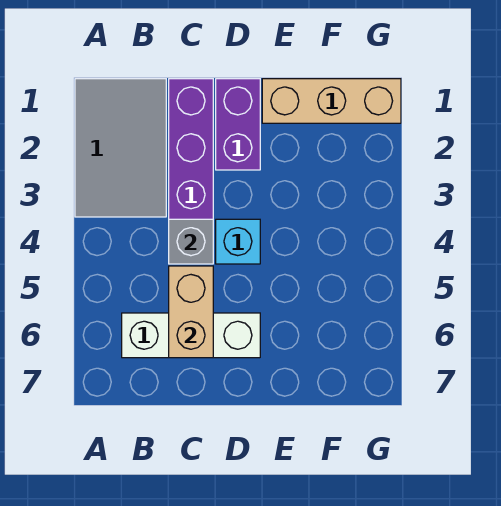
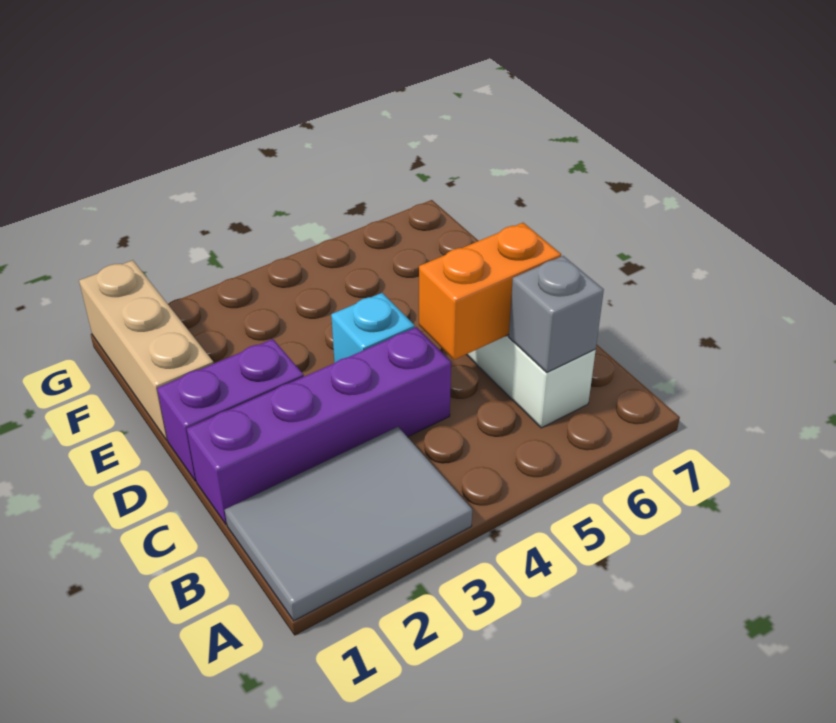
grey 1x1 brick [169,219,213,264] -> grey 1x1 brick moved to [509,256,604,372]
tan 1x2 brick [169,266,213,358] -> orange 1x2 brick [419,223,561,360]

